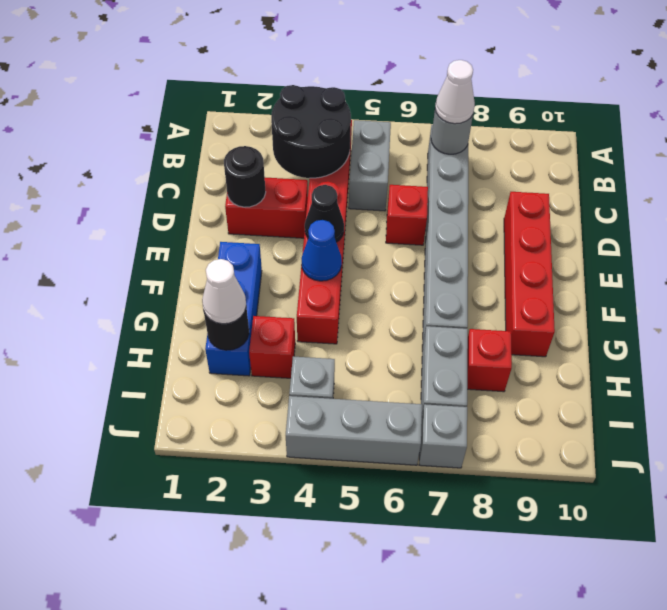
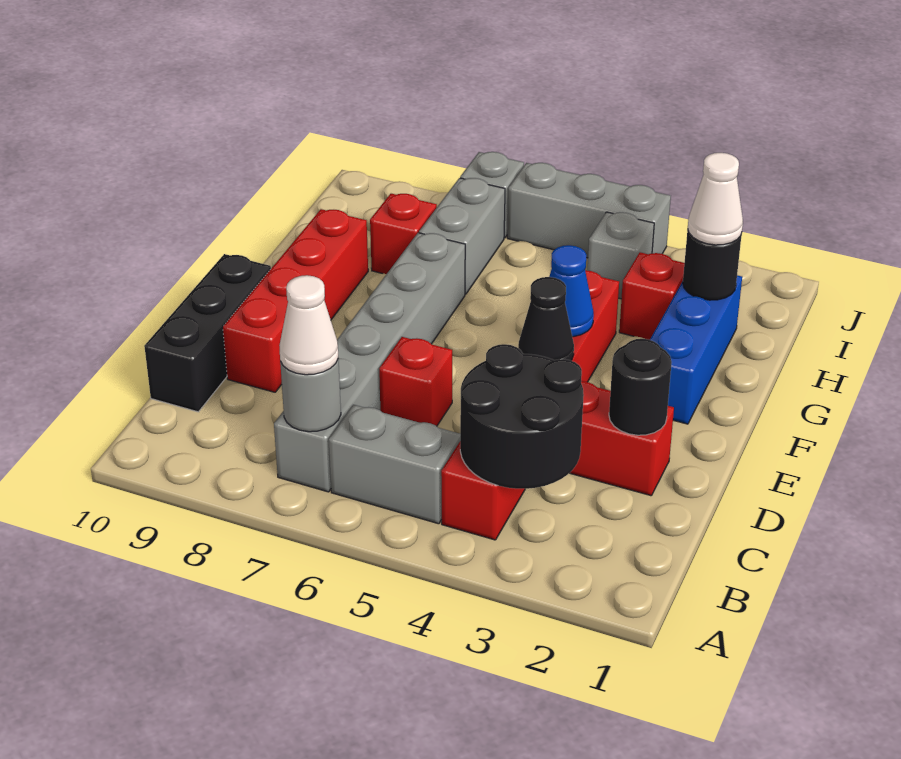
grey 1x2 brick [349,120,391,211] -> grey 1x2 brick turned to [329,405,460,524]
none -> black 1x3 brick [144,254,271,412]

